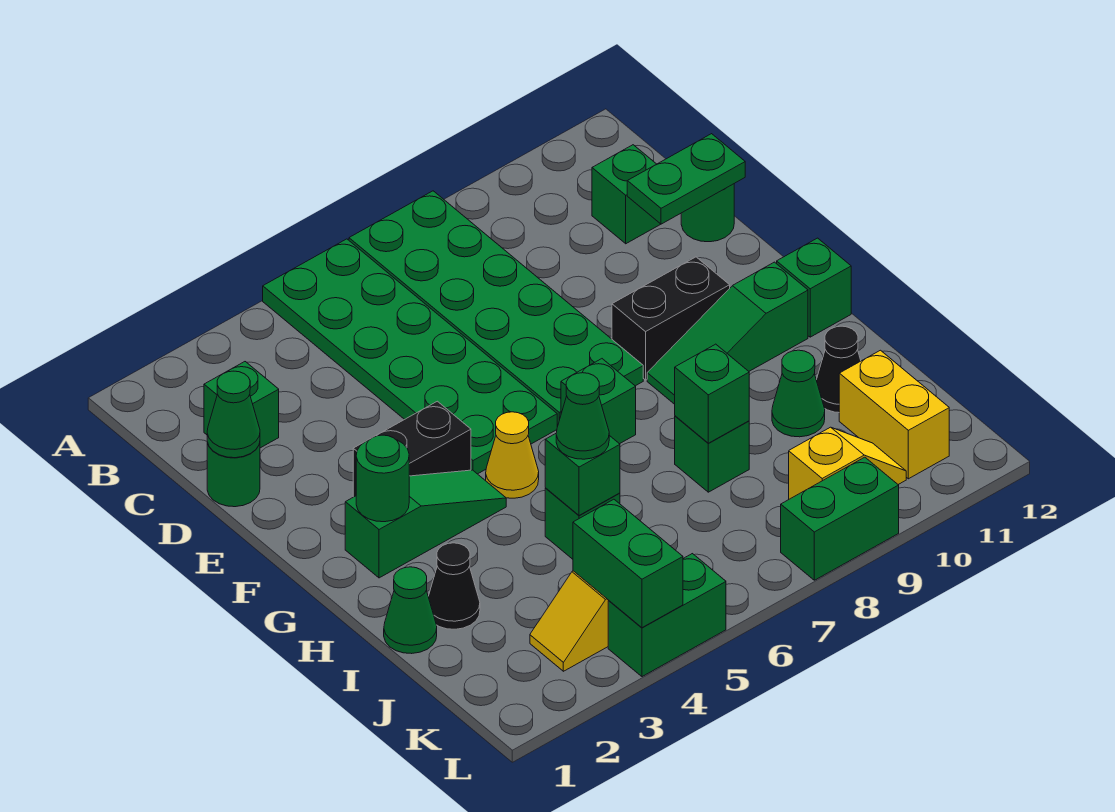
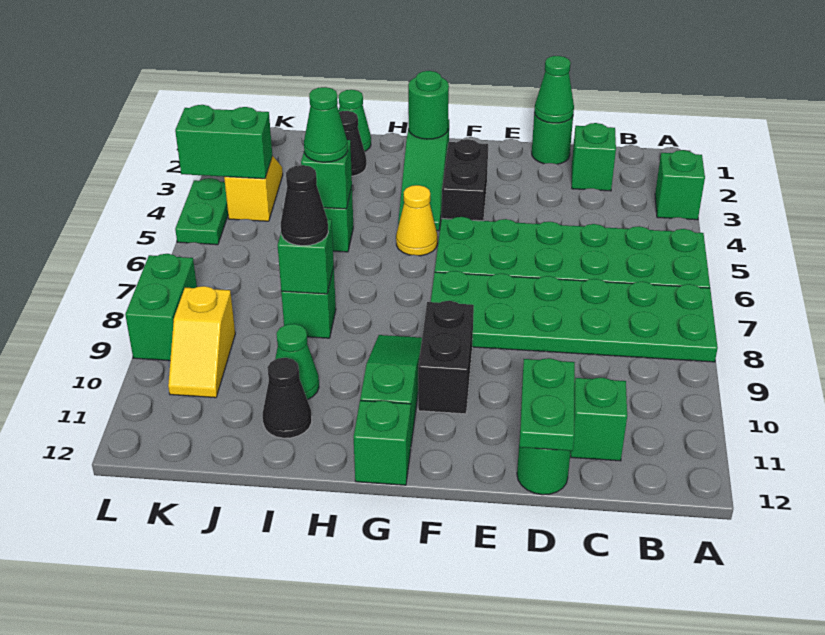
green 1x1 brick [561,359,636,444] -> green 1x1 brick moved to [655,150,705,220]
none -> black 1x1 cone [281,165,328,246]
yellow 1x2 brick [839,350,949,479] -> none
green 1x2 brick [608,554,726,677] -> green 1x2 plate [175,178,228,245]

